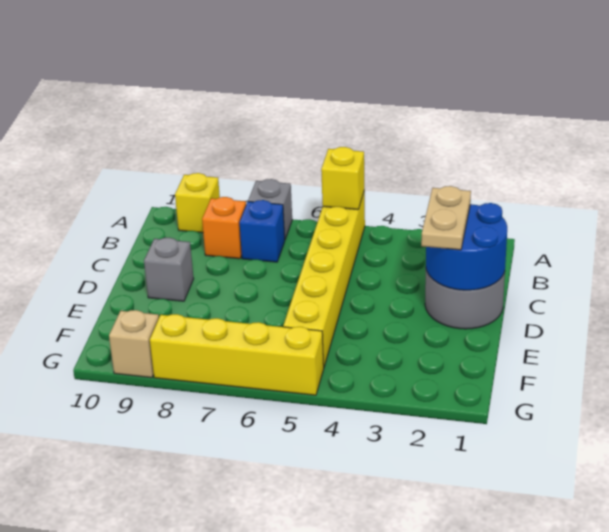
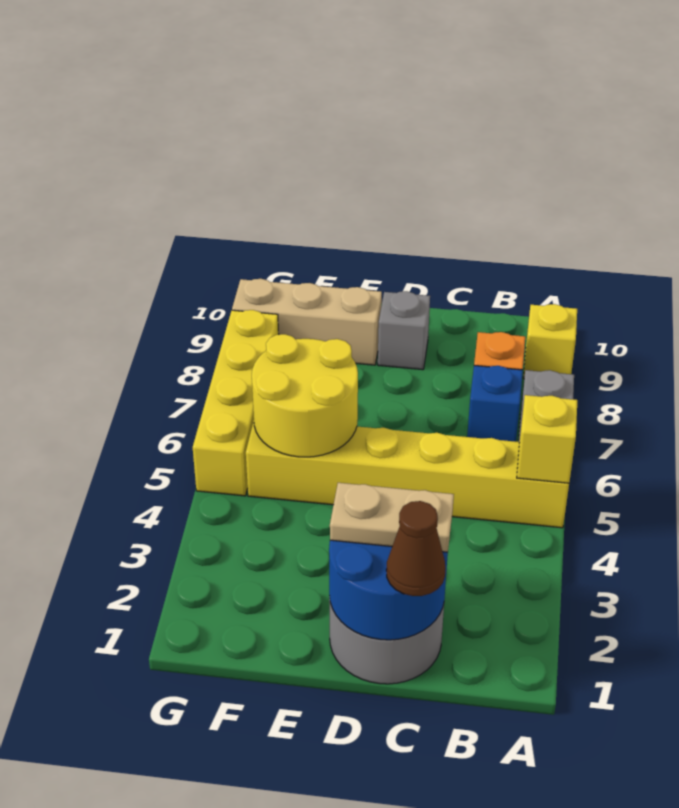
none -> brown 1x1 cone [386,501,446,596]
none -> yellow 2x2 round brick [252,334,358,457]
tan 1x1 brick [109,310,159,378] -> tan 1x3 brick [232,279,382,365]

